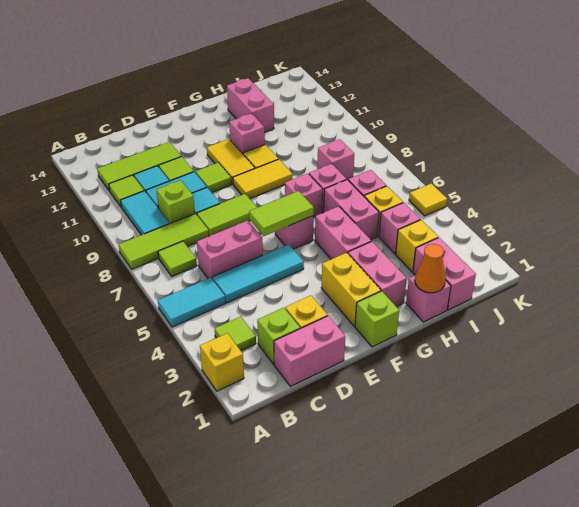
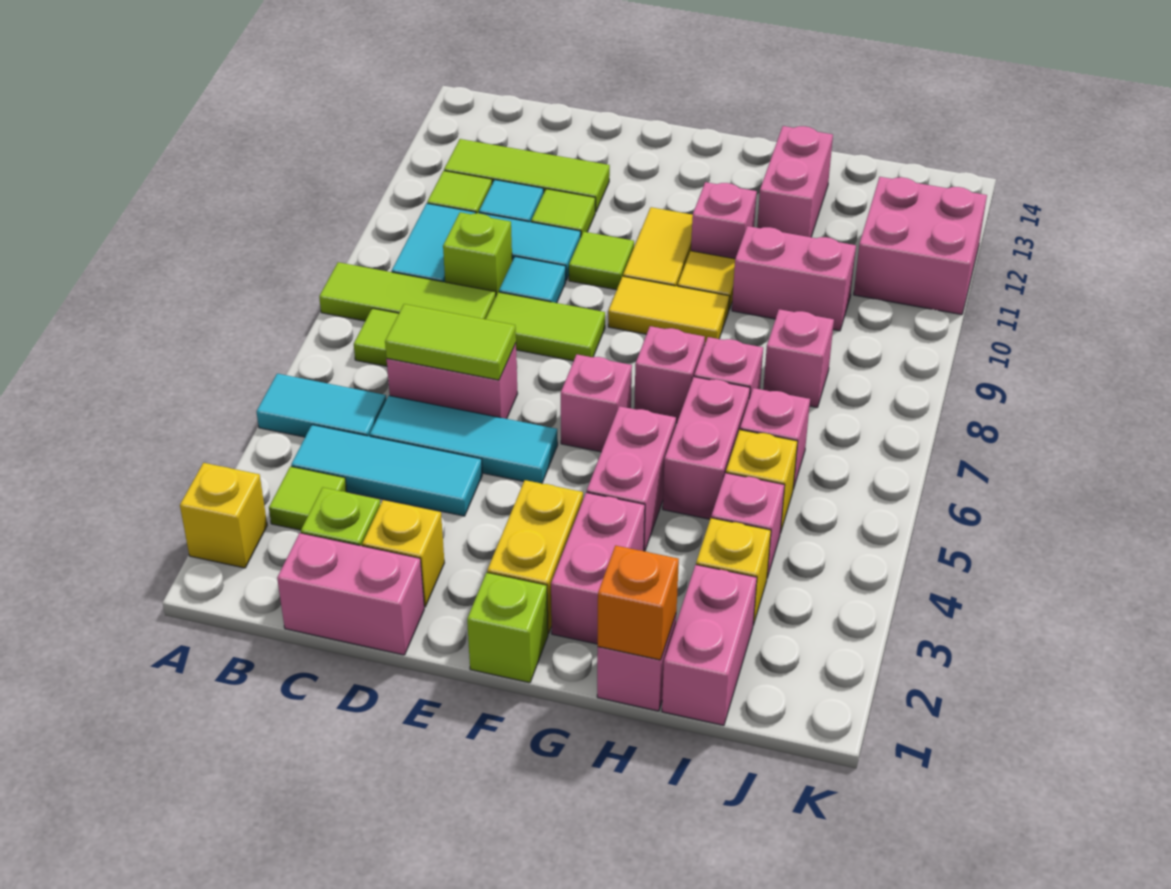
none -> cyan 1x3 tile [291,425,482,516]
lime 1x2 tile [249,191,314,236] -> lime 1x2 tile moved to [385,304,516,380]
orange 1x1 cone [415,244,446,293] -> orange 1x1 brick [598,546,679,660]
none -> pink 1x2 brick [732,226,856,331]
none -> pink 2x2 brick [854,177,987,315]
yellow 1x1 tile [409,184,447,216] -> none

